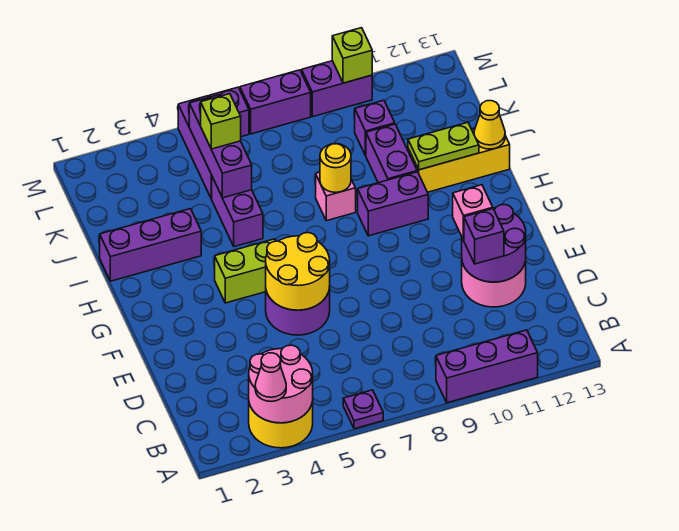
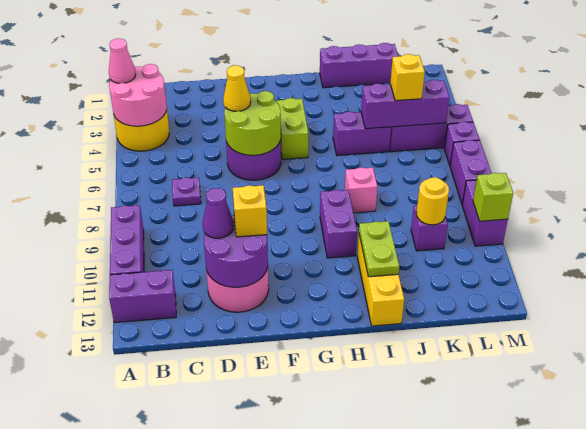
purple 1x1 plate [343,390,383,429] -> purple 1x1 plate moved to [172,177,201,206]
purple 1x1 brick [464,209,504,264] -> purple 1x1 cone [203,188,234,238]
yellow 2x2 round brick [266,233,330,310] -> lime 2x2 round brick [224,91,281,155]
pink 1x1 brick [453,185,493,240] -> yellow 1x1 brick [233,185,267,237]
purple 1x3 brick [100,209,201,281] -> purple 1x3 brick turned to [320,43,398,88]
yellow 1x1 round brick [320,144,351,192] -> yellow 1x1 round brick moved to [416,177,449,225]
purple 1x2 brick [366,124,417,183] -> purple 1x2 brick moved to [109,270,176,323]
yellow 1x1 cone [474,101,505,149] -> yellow 1x1 cone moved to [223,65,251,111]
lime 1x1 brick [201,94,241,149] -> yellow 1x1 brick [390,54,425,101]

